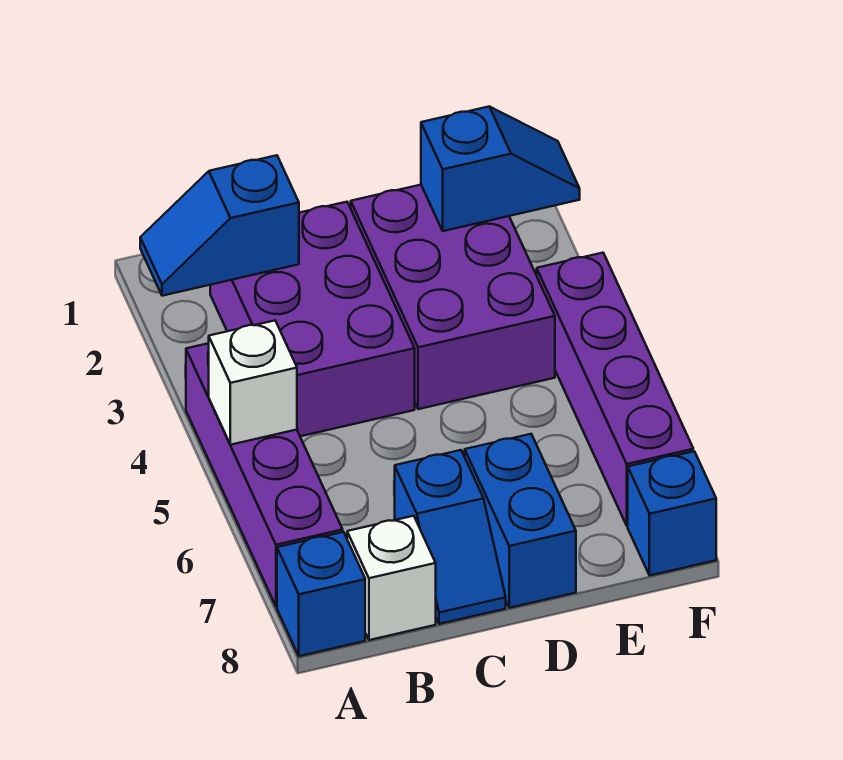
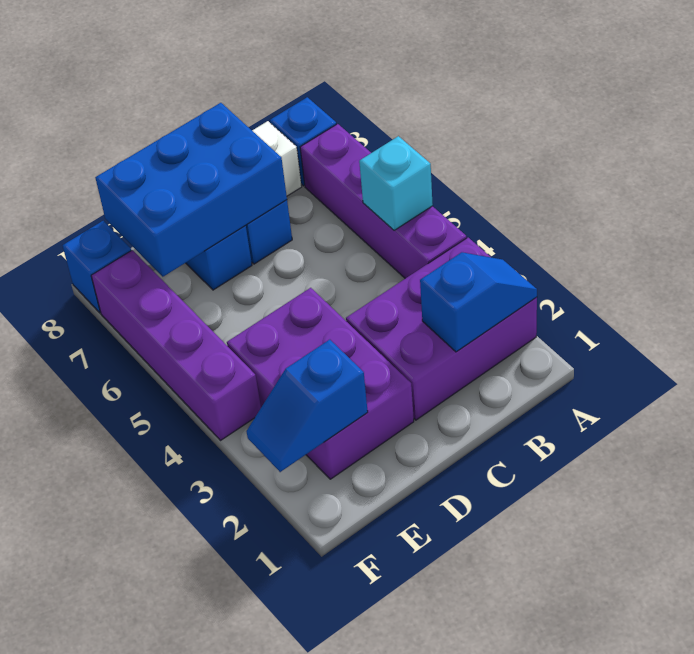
white 1x1 brick [209,321,297,445] -> cyan 1x1 brick [359,136,433,230]
purple 2x3 brick [210,202,415,436] -> purple 2x3 brick turned to [346,238,537,420]
none -> blue 2x3 brick [95,103,287,277]

